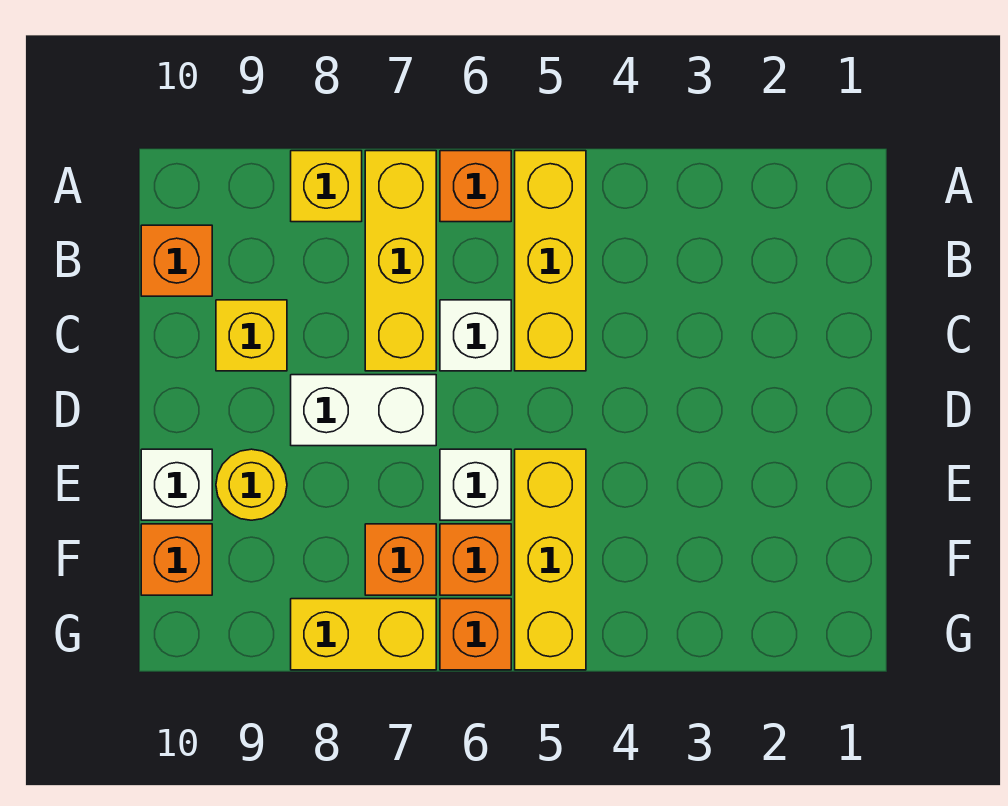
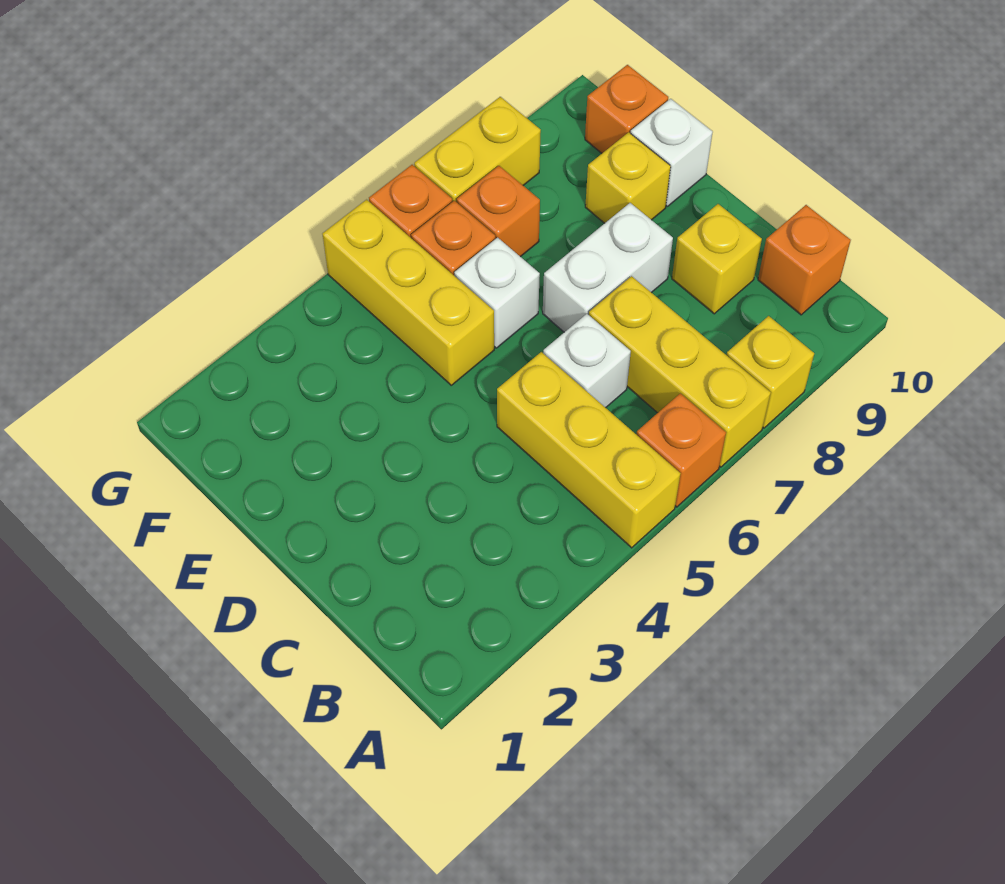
yellow 1x1 round brick [216,449,287,520] -> yellow 1x1 brick [585,132,671,223]

